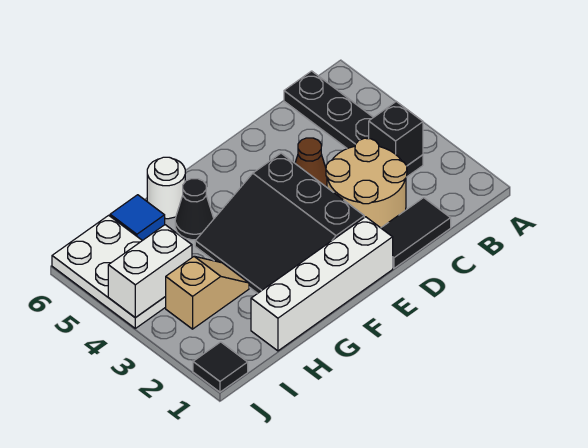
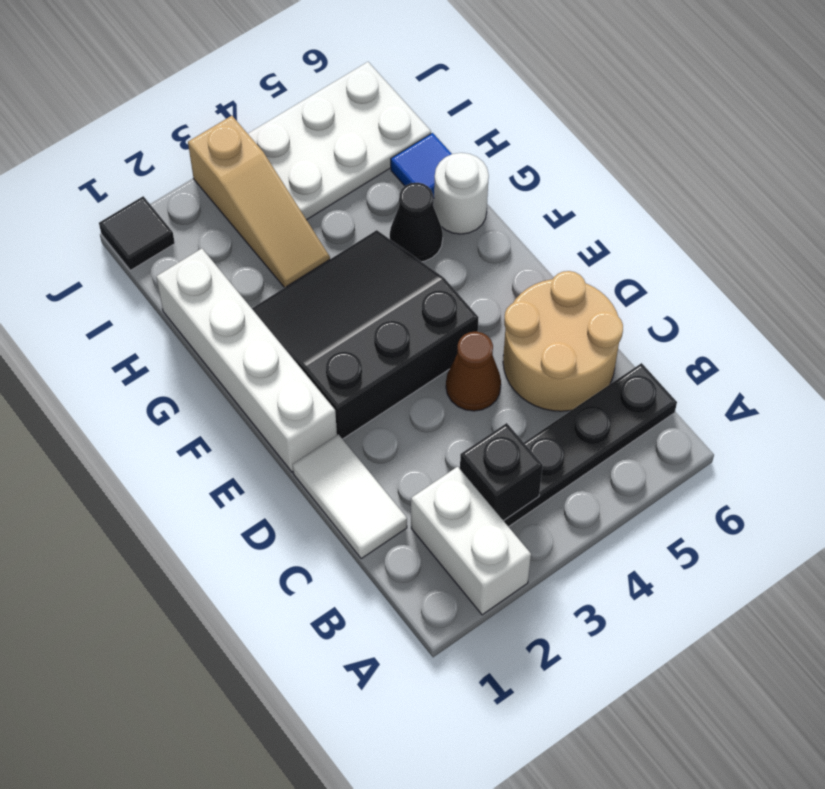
black 1x2 tile [381,198,451,268] -> white 1x2 tile [293,434,407,559]
tan 2x2 round brick [326,138,407,228] -> tan 2x2 round brick moved to [503,271,623,411]
tan 1x2 slope [165,256,249,329] -> tan 1x3 slope [188,116,330,288]
white 1x2 brick [108,225,192,318] -> white 1x2 brick moved to [411,467,531,615]

